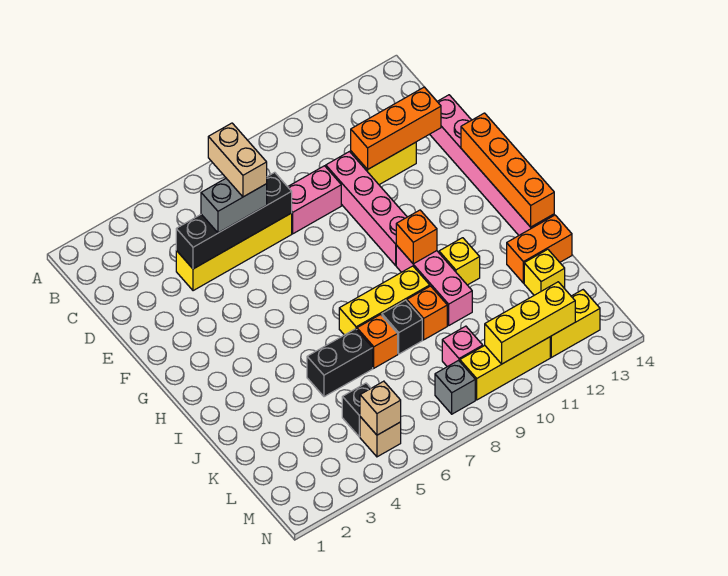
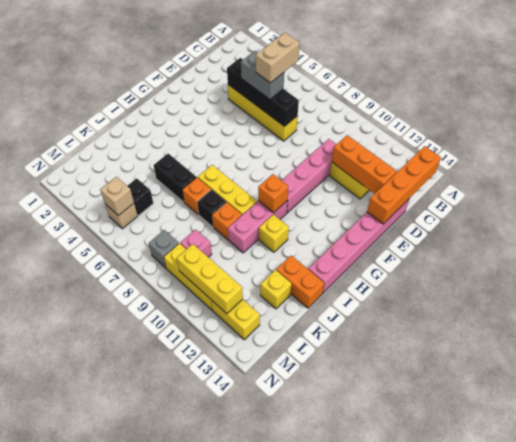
pink 1x2 brick [288,166,341,234] -> none
orange 1x4 brick [461,113,554,227] -> orange 1x4 brick moved to [367,146,441,224]

